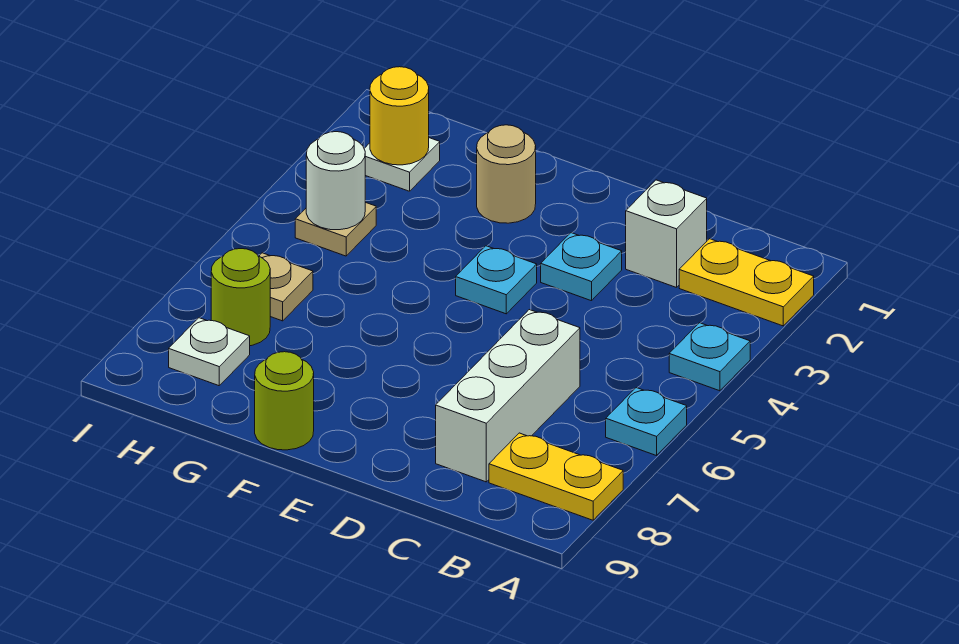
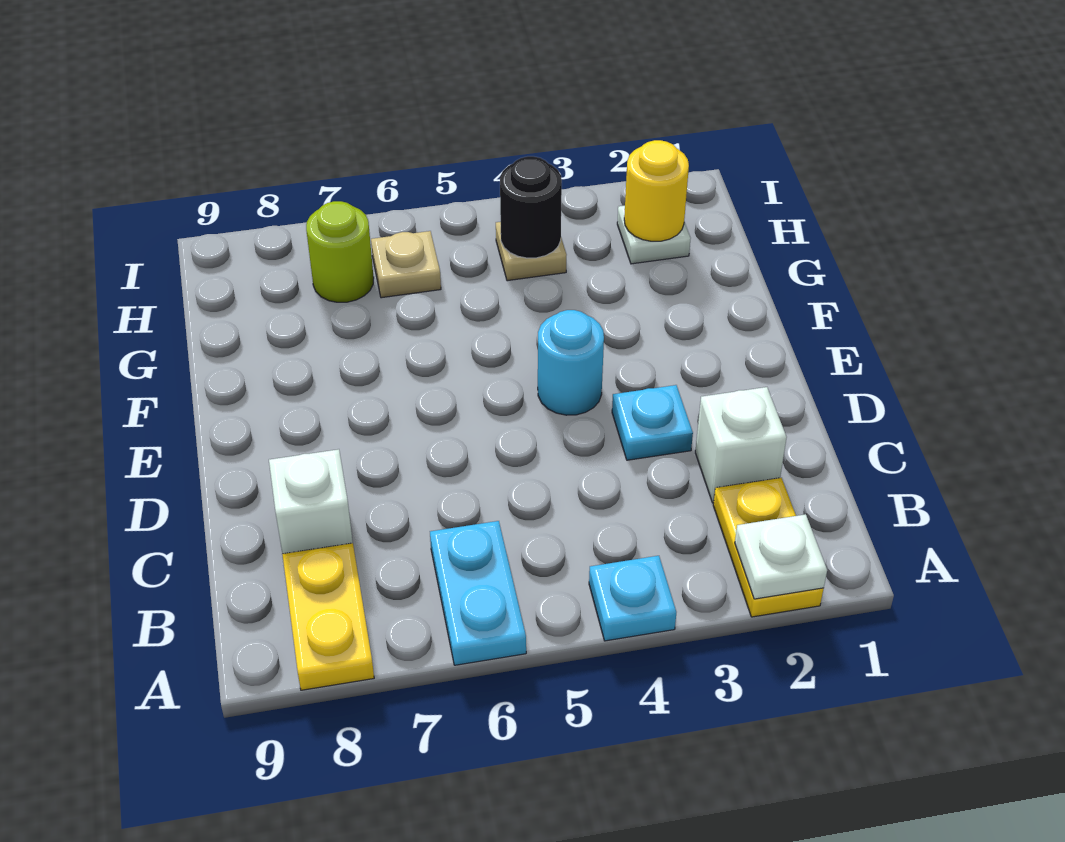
cyan 1x1 plate [606,388,687,456] -> cyan 1x2 plate [430,521,526,665]
white 1x3 brick [436,310,580,482] -> white 1x1 brick [269,449,353,554]
cyan 1x1 plate [456,246,537,314] -> cyan 1x1 round brick [538,310,604,415]
tan 1x1 round brick [477,125,536,223] -> none
lime 1x1 round brick [255,352,314,450] -> none
white 1x1 round brick [306,132,365,230] -> black 1x1 round brick [500,156,562,258]
white 1x1 plate [169,318,250,386] -> white 1x1 plate moved to [735,514,827,599]

